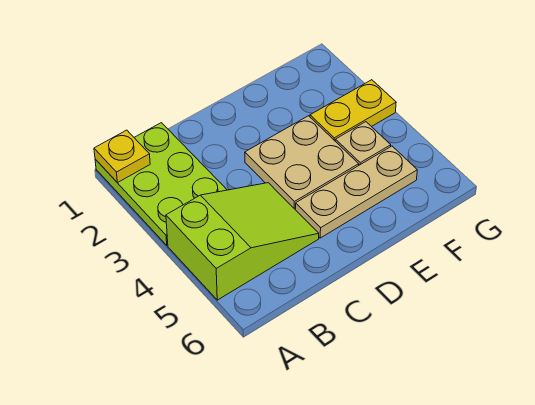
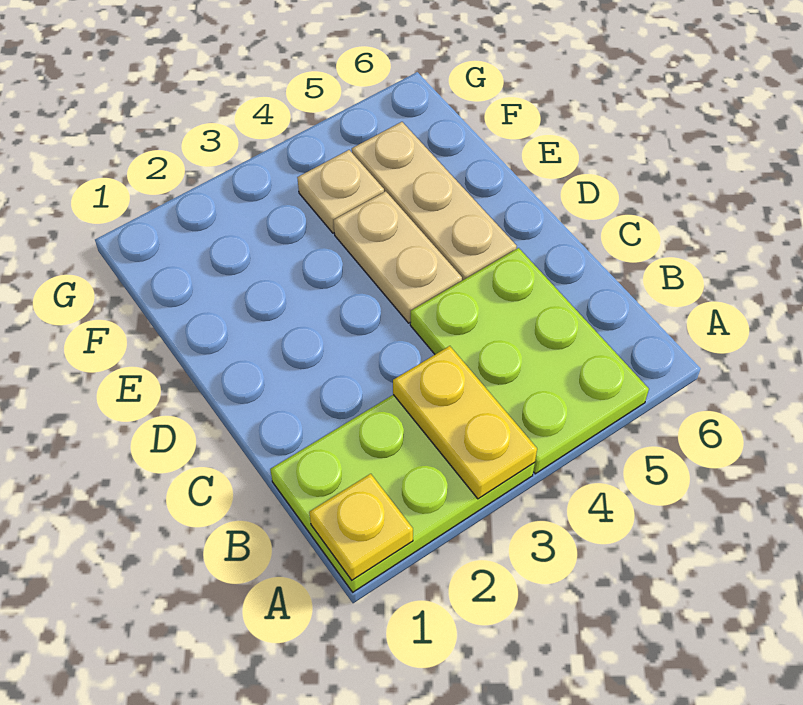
lime 2x3 slope [166,183,319,300] -> lime 2x3 plate [410,248,649,474]
tan 2x2 plate [245,116,359,209] -> tan 1x2 plate [334,191,462,323]
yellow 1x2 plate [310,80,396,141] -> yellow 1x2 plate moved to [393,346,537,499]

